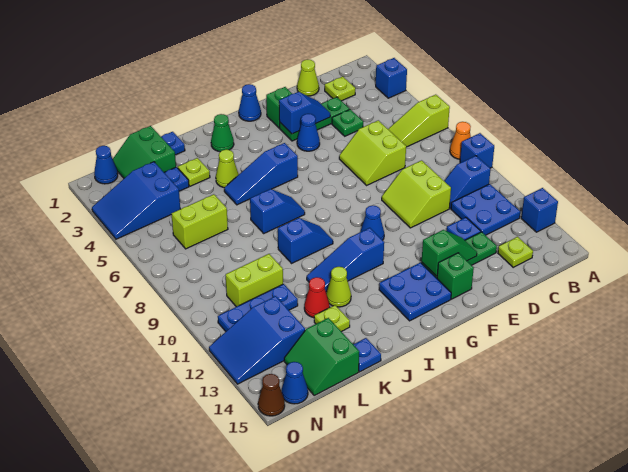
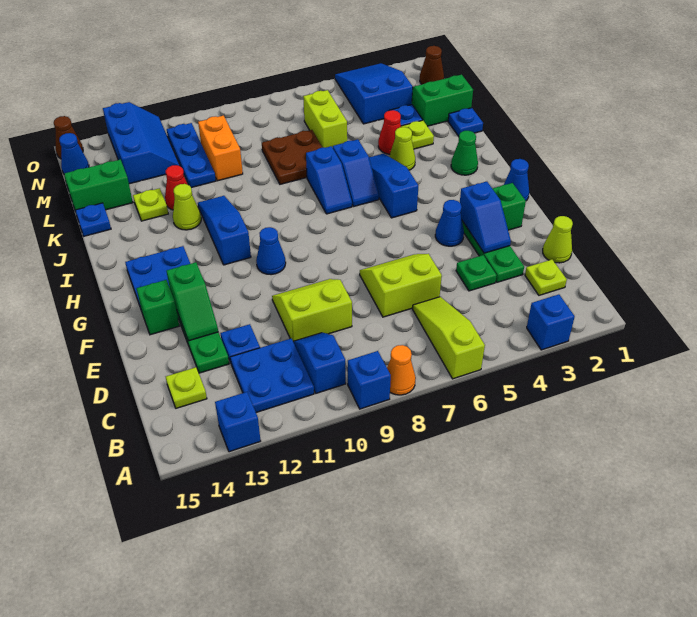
blue 1x2 slope [278,218,333,263] -> blue 1x2 slope moved to [333,139,379,207]
none -> red 1x1 cone [378,110,401,154]
none -> brown 2x2 plate [262,130,322,184]
lime 1x2 brick [226,254,283,307] -> orange 1x2 brick [198,116,243,181]
blue 2x3 slope [209,296,305,384] -> blue 2x3 slope turned to [103,102,180,184]
blue 1x1 cone [94,146,118,184] -> brown 1x1 cone [420,46,444,84]

